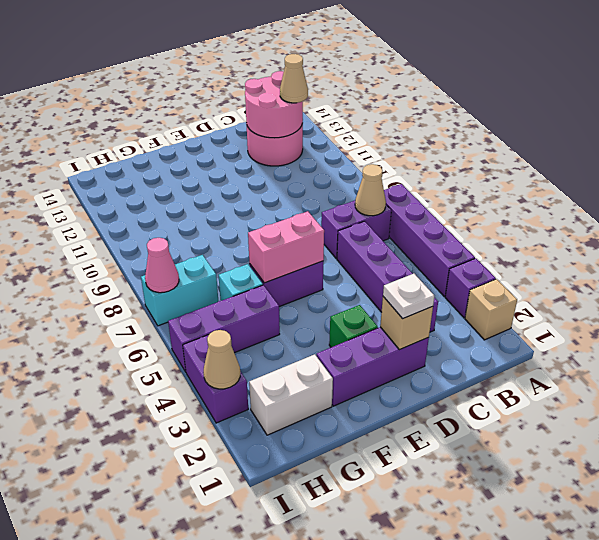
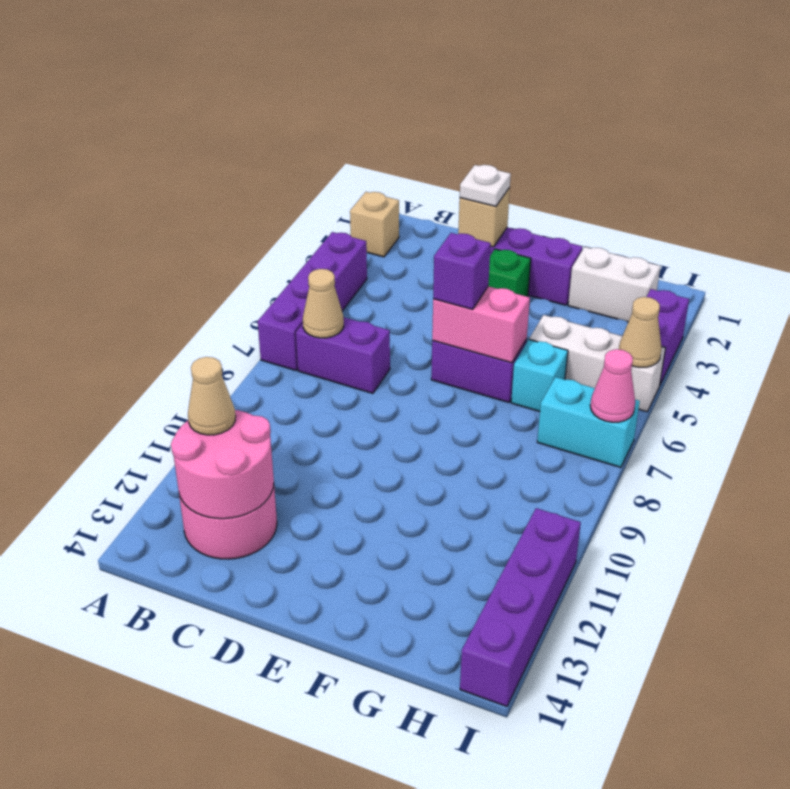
purple 1x1 brick [445,258,496,318] -> purple 1x1 brick moved to [433,233,491,309]
purple 1x4 brick [337,221,438,332] -> purple 1x4 brick moved to [460,508,581,707]
purple 1x3 brick [168,285,280,372] -> white 1x3 brick [529,315,665,412]
tan 1x1 cone [204,330,240,389] -> tan 1x1 cone moved to [619,297,662,367]

